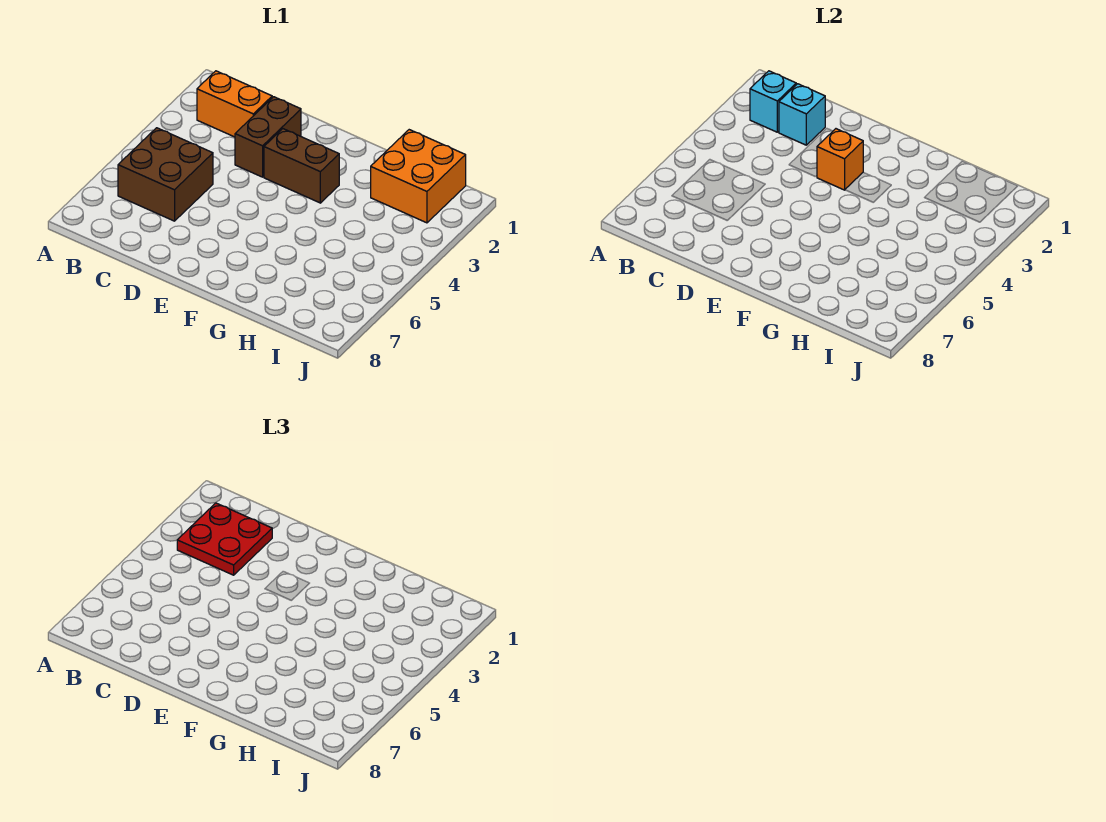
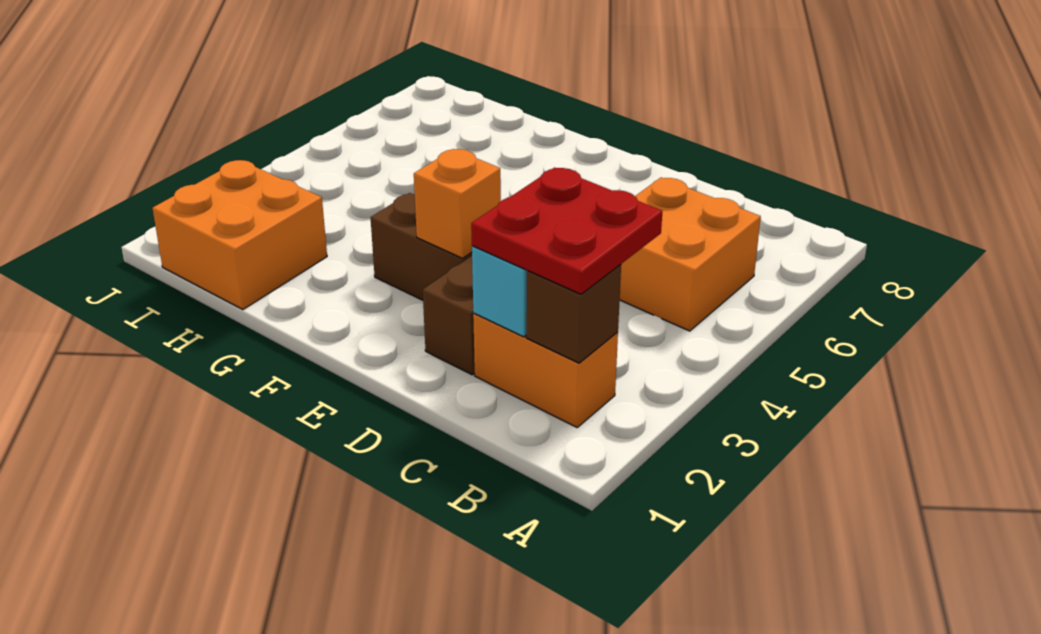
cyan 1x1 brick [750,71,796,132] -> brown 1x1 brick [526,264,621,363]
brown 2x2 brick [118,128,213,221] -> orange 2x2 brick [620,178,761,331]

